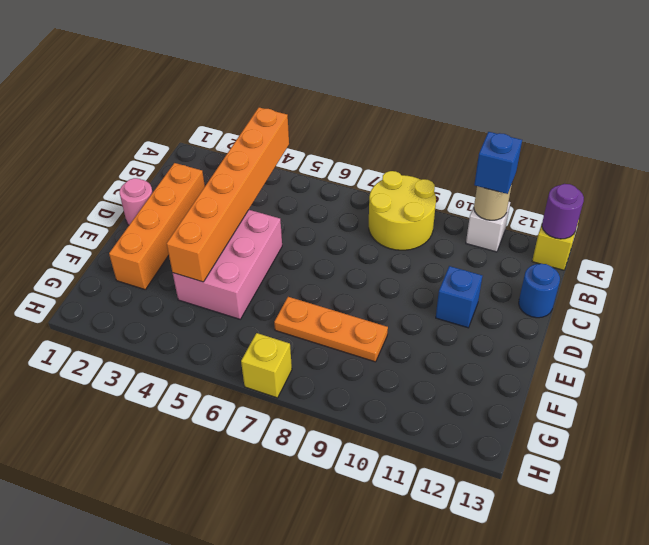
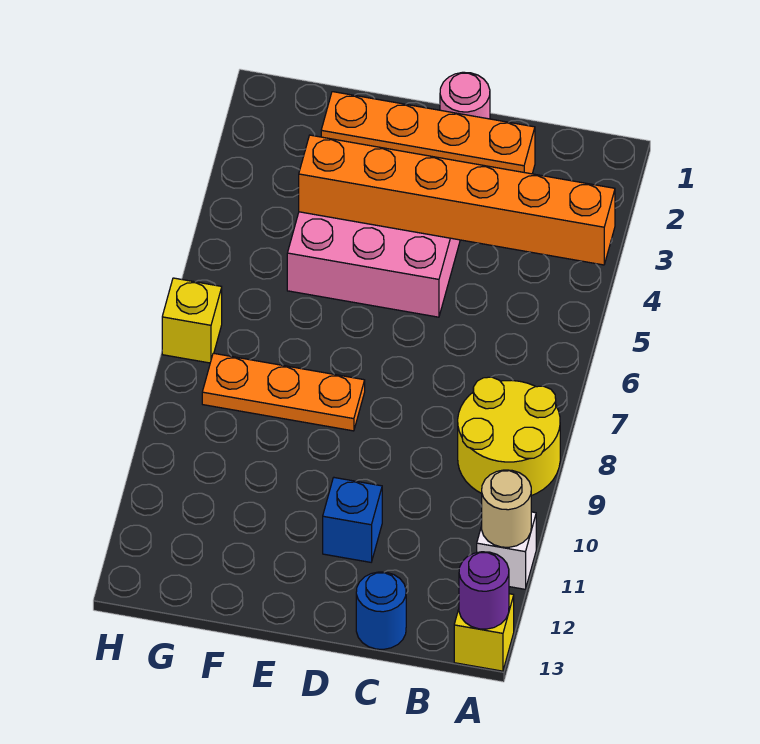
blue 1x1 brick [474,132,522,194] -> none
orange 1x3 plate [274,297,388,362] -> orange 1x3 plate turned to [202,353,365,431]

